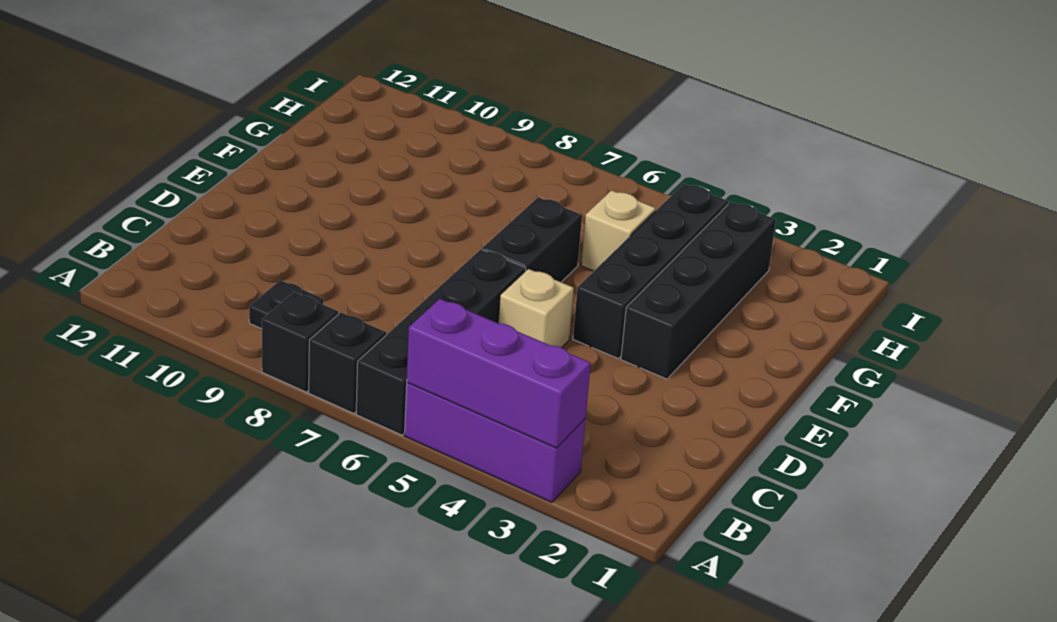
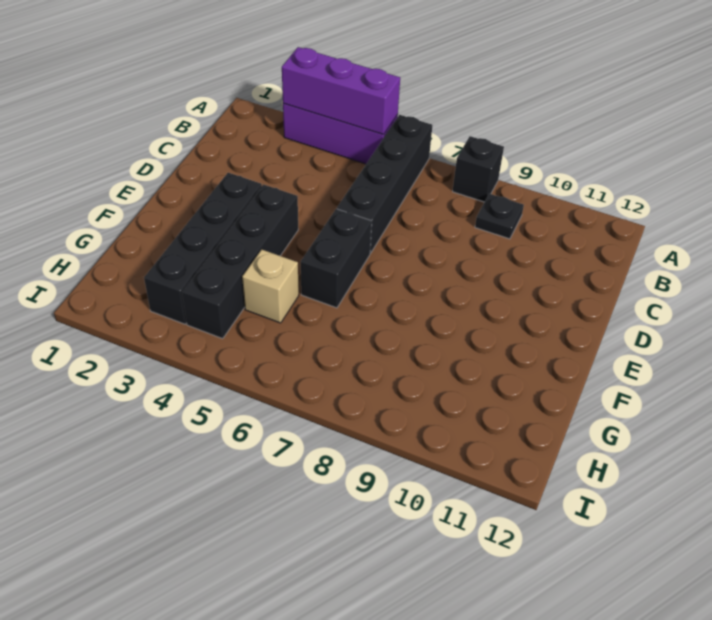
black 1x1 brick [309,313,386,413] -> none
tan 1x1 brick [498,269,574,348] -> none

